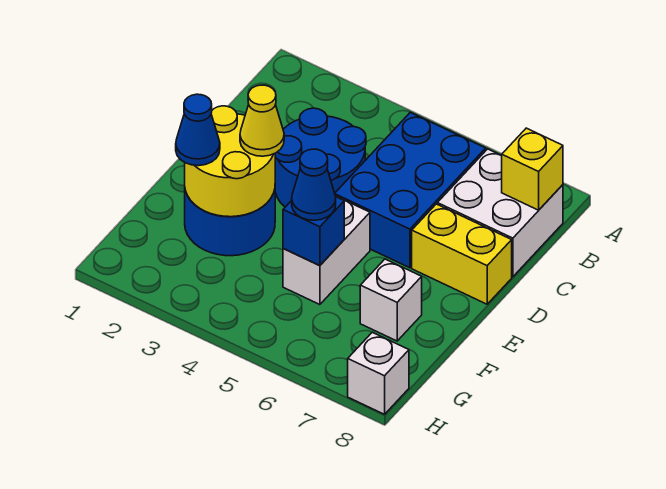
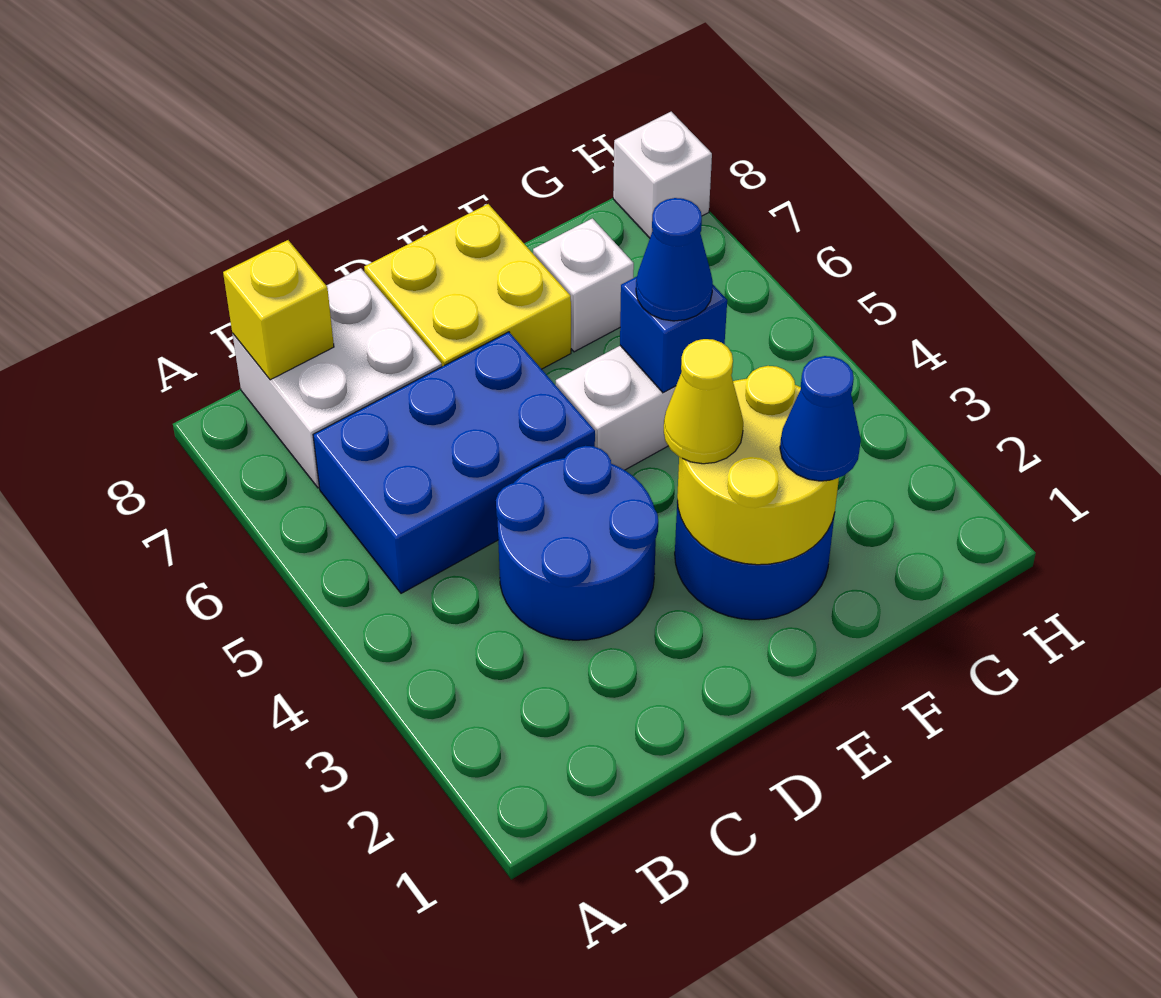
yellow 1x2 brick [412,204,512,304] -> yellow 2x2 brick [364,204,571,369]

